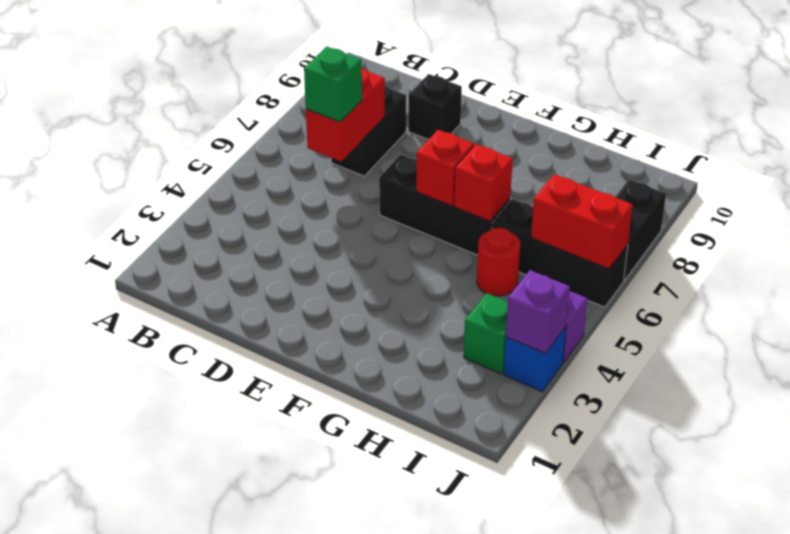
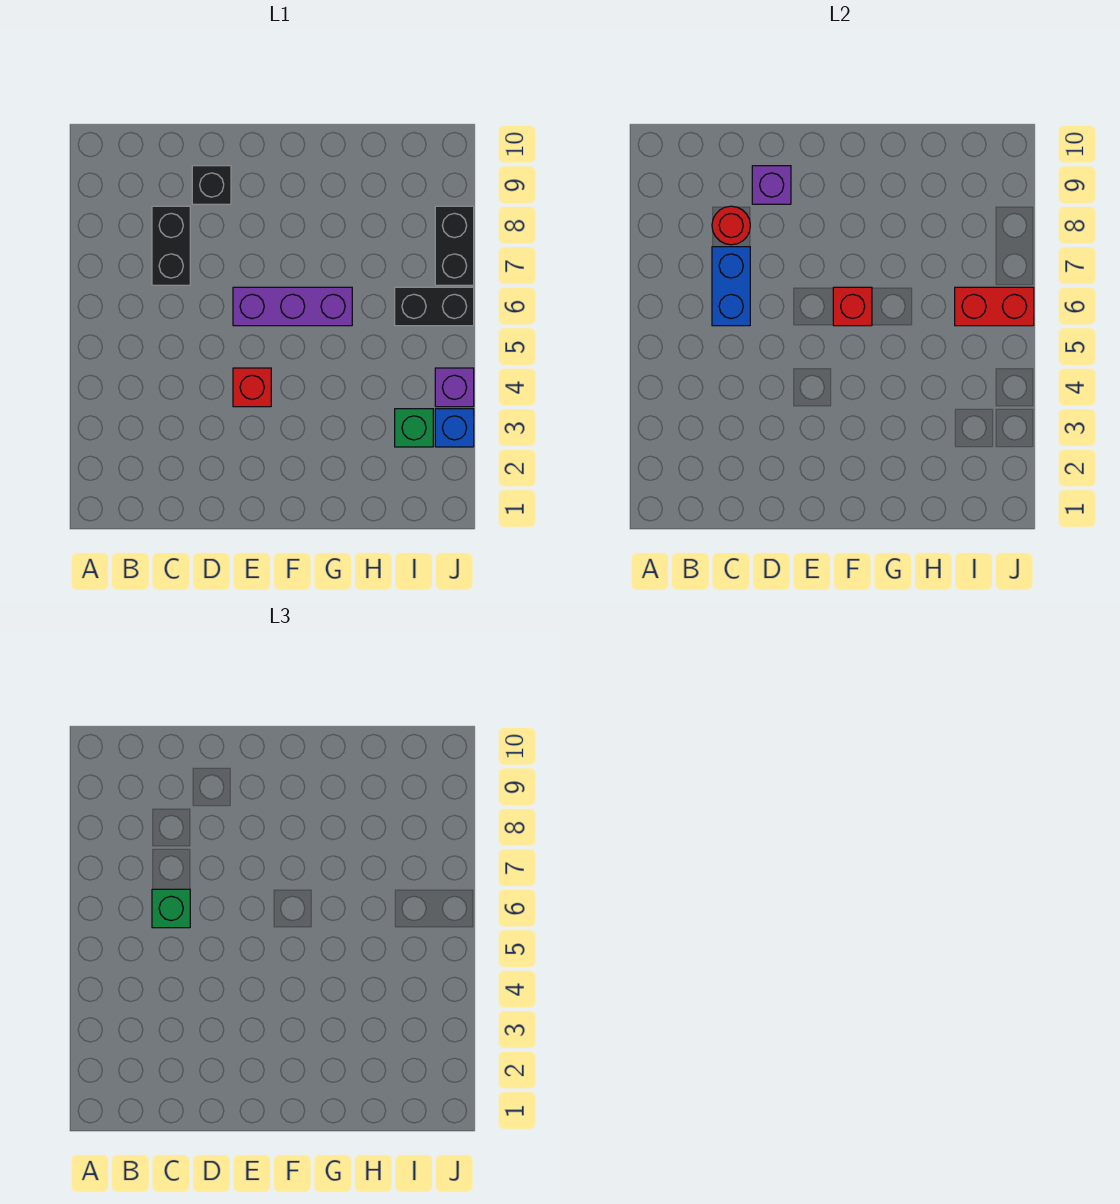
red 1x2 brick [306,68,385,161] -> blue 1x2 brick [712,247,750,326]
black 1x3 brick [379,155,510,255] -> purple 1x3 brick [233,287,352,326]
red 1x1 brick [454,144,513,221] -> red 1x1 brick moved to [233,368,271,407]
red 1x1 round brick [477,228,520,296] -> red 1x1 round brick moved to [712,206,750,245]
black 1x3 brick [492,199,628,307] -> black 1x2 brick [395,287,474,326]
purple 1x1 brick [506,270,570,353] -> purple 1x1 brick moved to [752,166,791,204]

